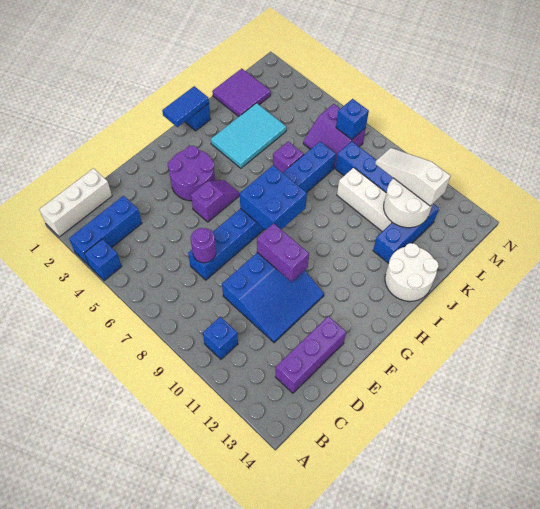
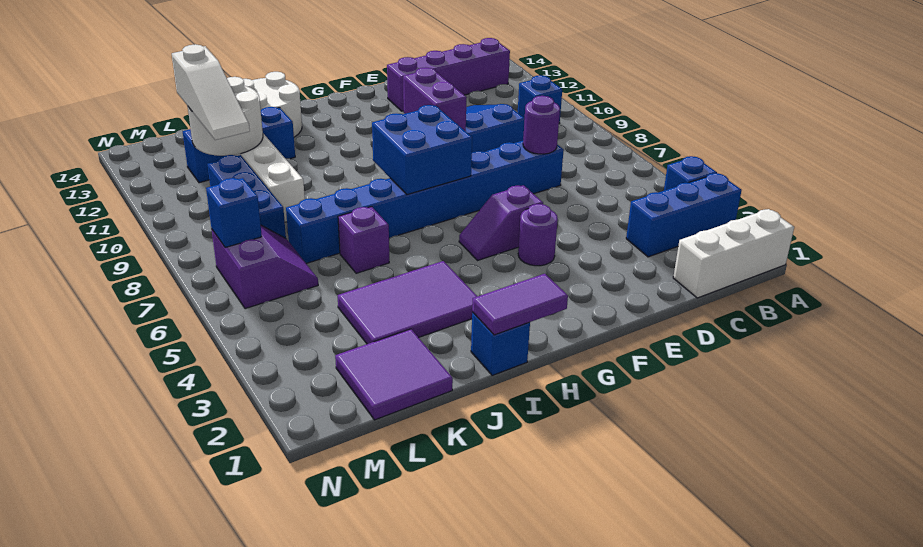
purple 1x3 brick [275,316,346,393] -> purple 1x4 brick [387,38,510,111]
purple 2x2 round brick [168,146,215,201] -> purple 1x1 round brick [518,204,558,266]
blue 1x2 tile [162,86,209,127] -> purple 1x2 tile [472,274,568,335]
cyan 2x3 tile [211,103,286,168] -> purple 2x3 tile [338,261,477,344]

